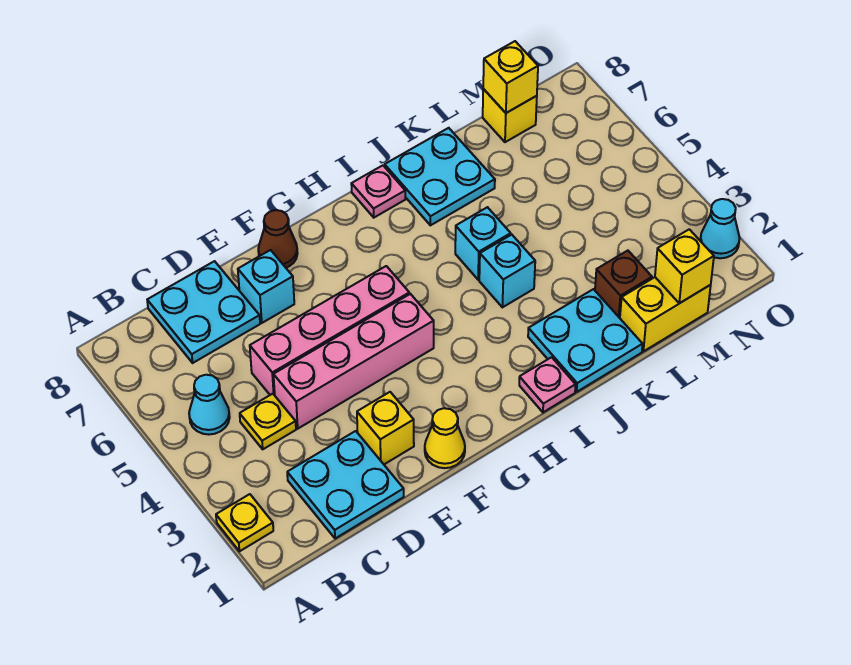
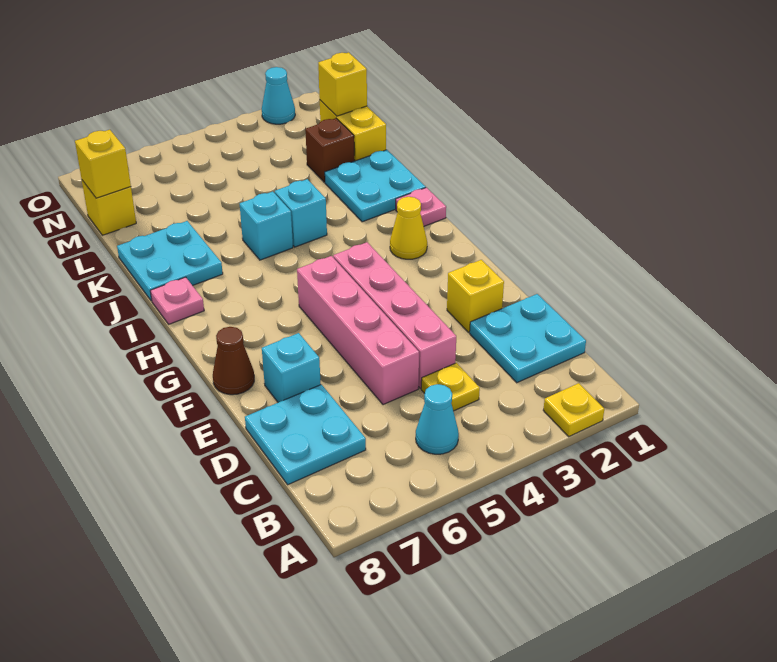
yellow 1x1 cone [425,408,465,468] -> yellow 1x1 cone moved to [390,196,427,259]

